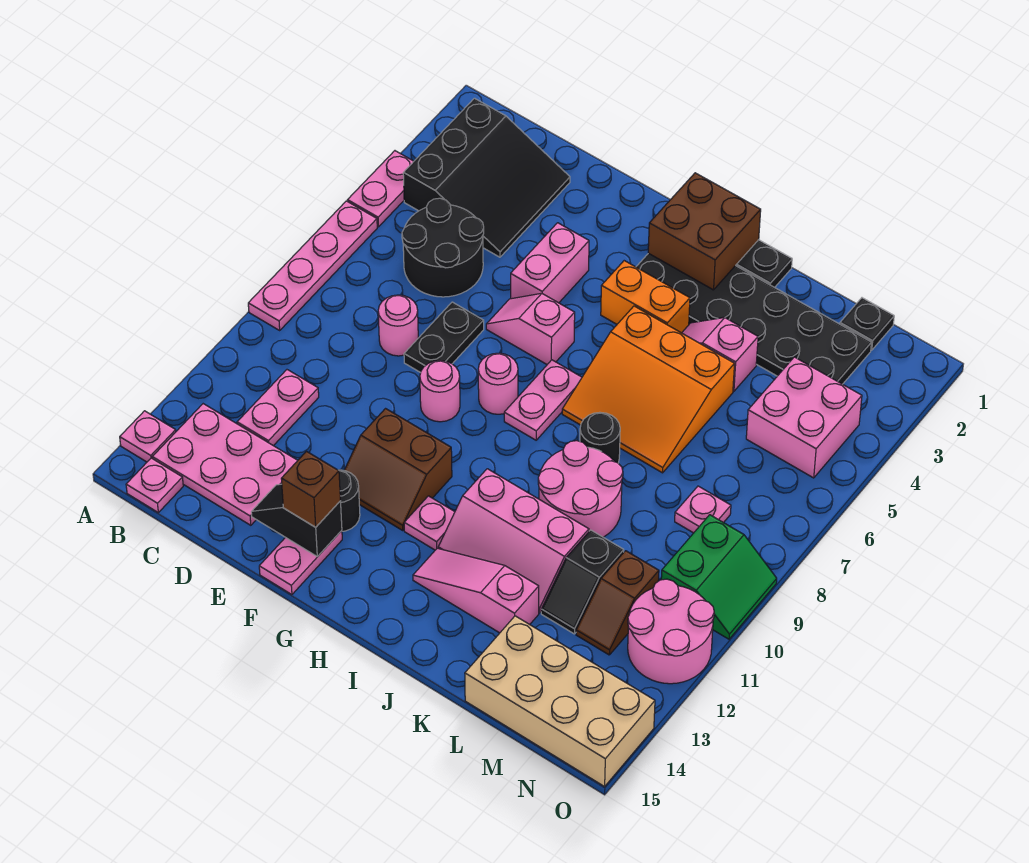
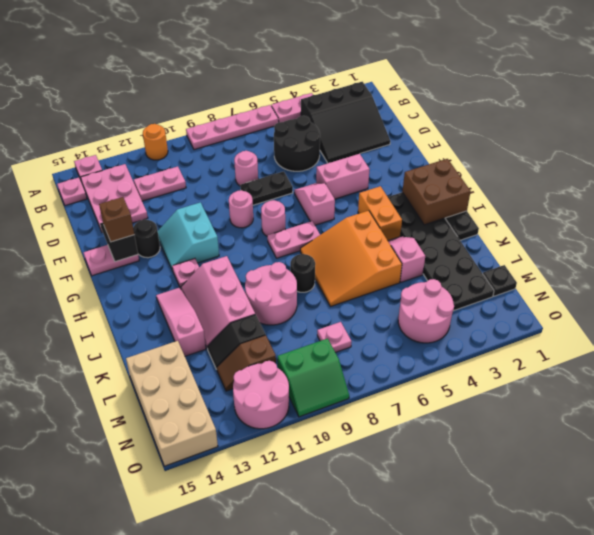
none -> orange 1x1 round brick [143,124,168,160]
brown 2x2 slope [344,409,452,531] -> cyan 2x2 slope [158,202,219,270]
pink 2x2 brick [746,357,862,478] -> pink 2x2 round brick [398,279,454,343]

